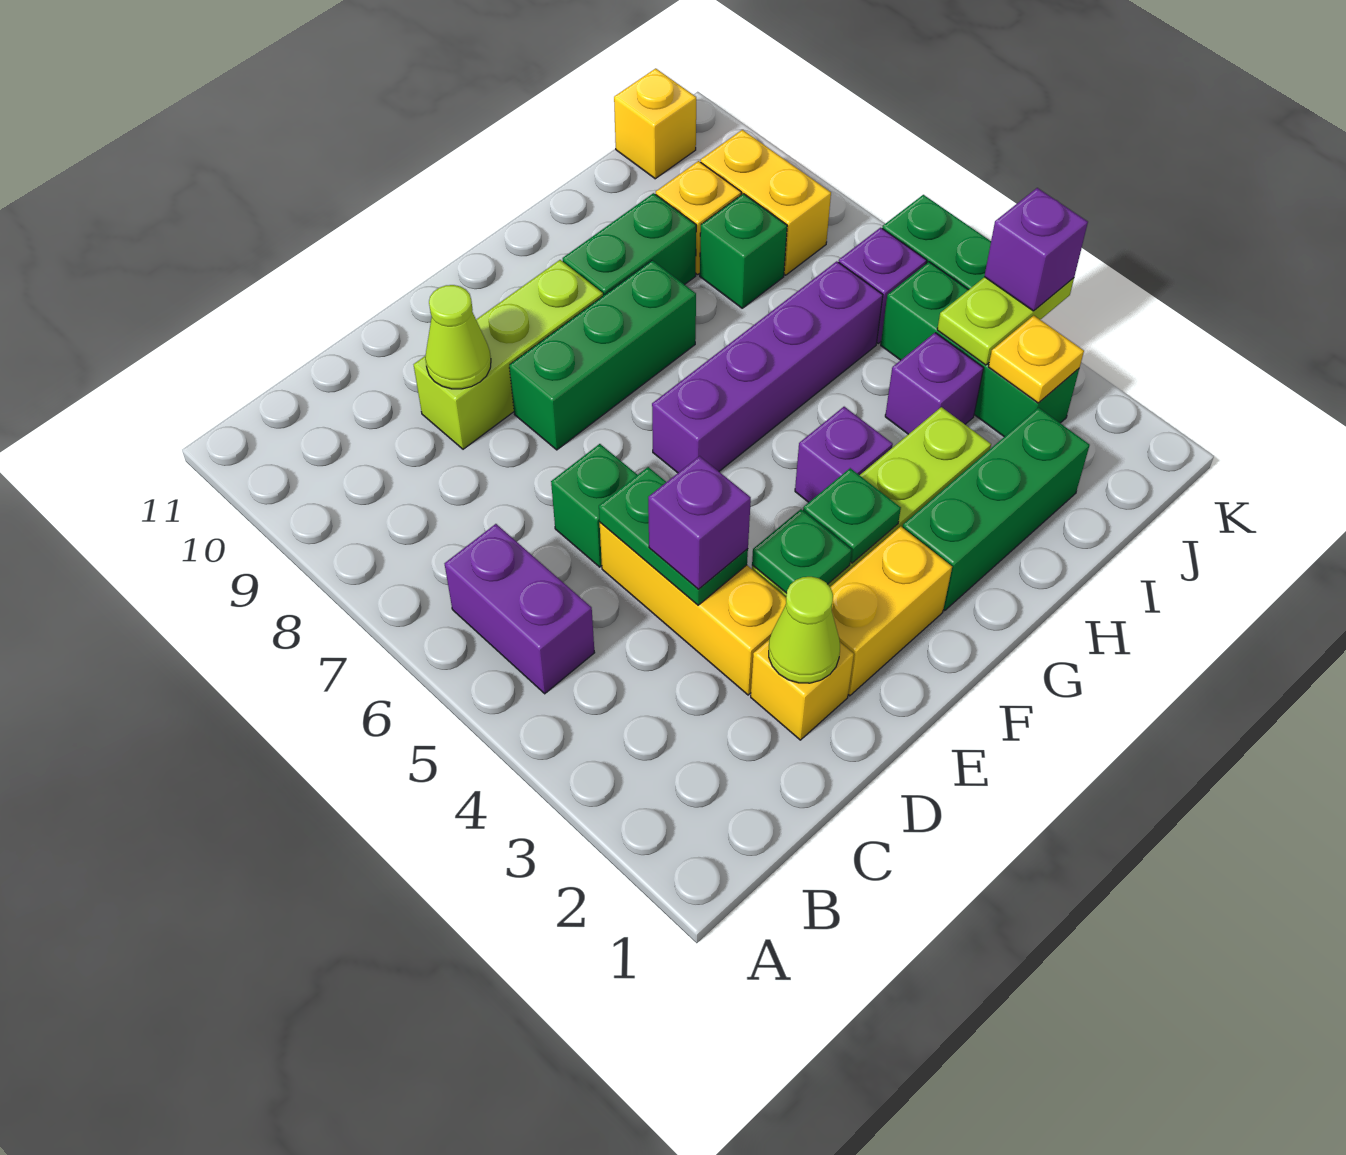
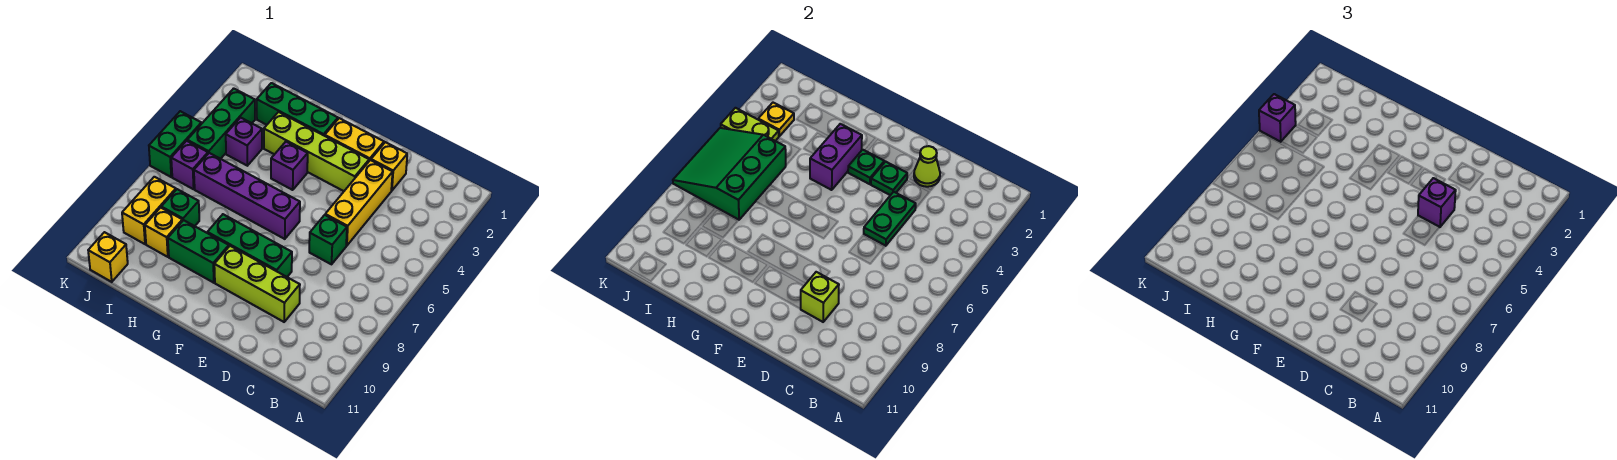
purple 1x2 brick [445,524,595,694] -> purple 1x2 brick moved to [810,124,862,190]
lime 1x1 cone [425,285,491,389] -> lime 1x1 brick [801,272,839,322]
none -> green 3x3 slope [673,128,786,220]

